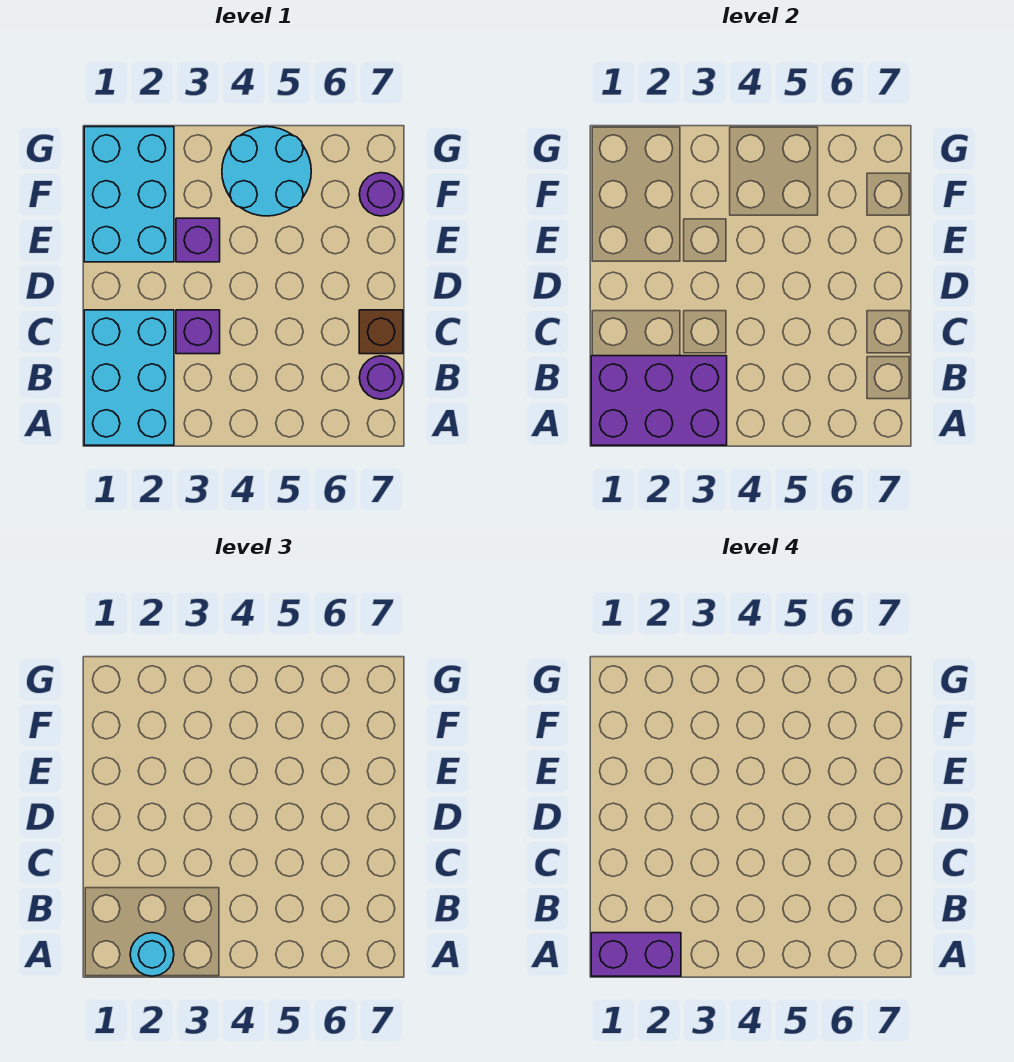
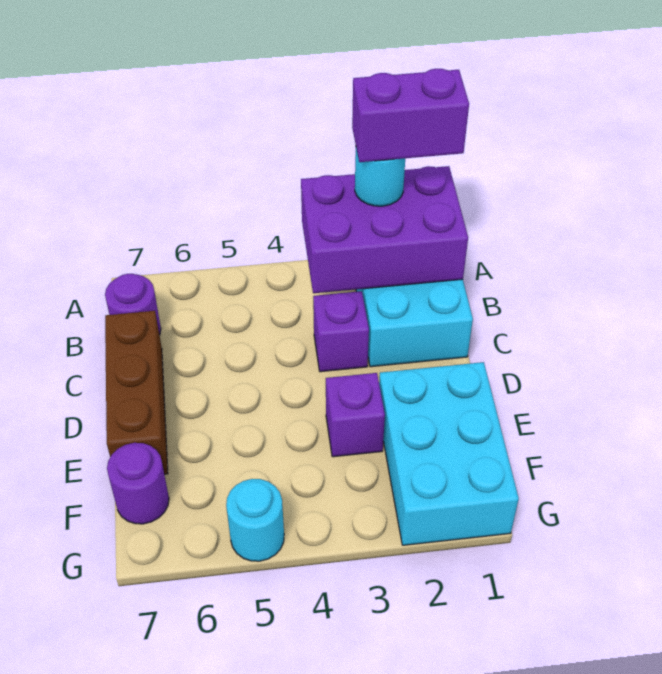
brown 1x1 brick [359,310,403,354] -> brown 1x3 brick [105,311,168,474]
cyan 2x2 round brick [222,127,311,216] -> cyan 1x1 round brick [226,479,284,561]

